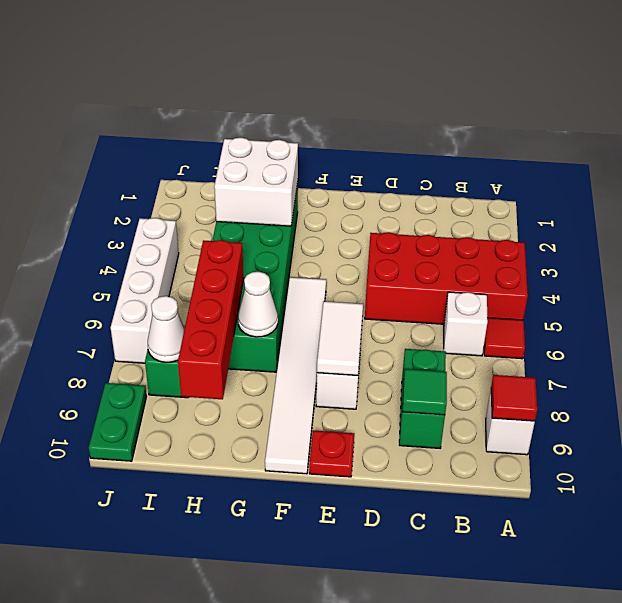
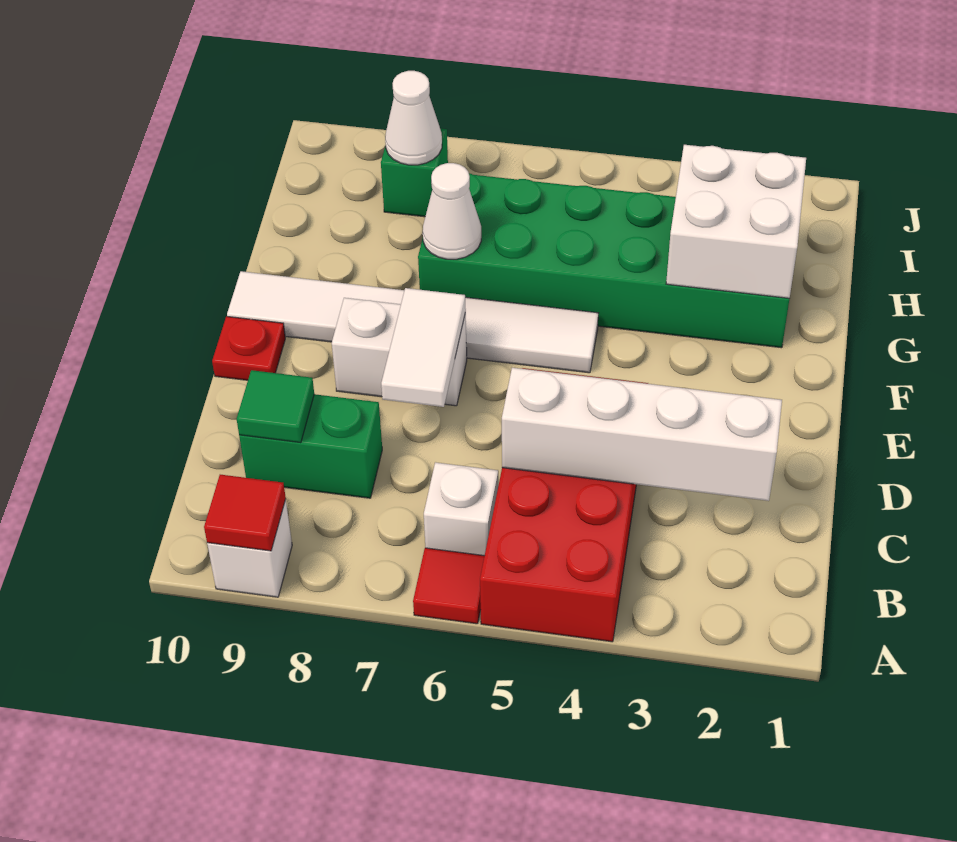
white 1x2 tile [317,301,363,375] -> white 1x2 tile turned to [381,288,466,407]
red 1x4 brick [178,240,244,399] -> none
white 1x4 brick [111,218,179,363] -> white 1x4 brick moved to [502,368,782,501]
green 1x2 plate [89,383,146,461] -> none

